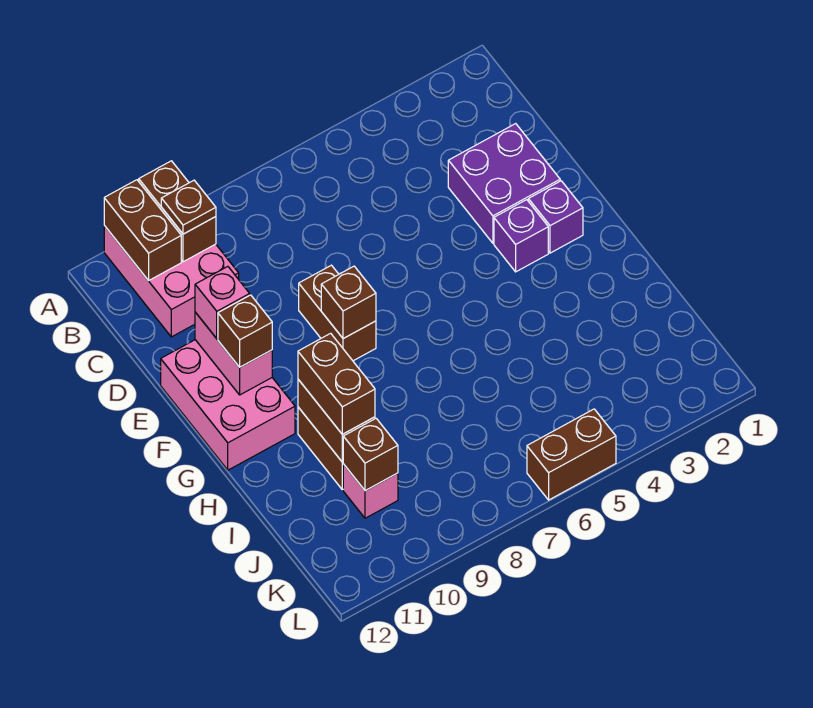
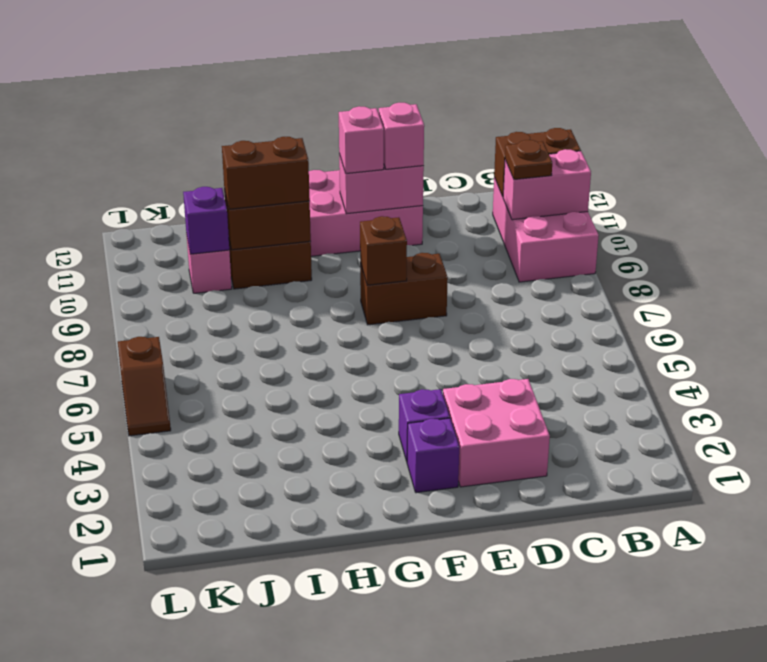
pink 2x3 brick [104,226,239,337] -> pink 2x3 brick turned to [493,177,599,282]
brown 1x2 brick [139,161,216,262] -> pink 1x2 brick [503,149,591,220]
purple 2x2 brick [448,124,560,243] -> pink 2x2 brick [443,379,550,487]
brown 1x1 brick [218,295,272,367] -> pink 1x1 brick [339,106,384,173]
brown 1x1 brick [343,419,398,491] -> purple 1x1 brick [183,187,229,254]
brown 1x2 brick [527,409,616,500] -> brown 1x2 slope [118,337,171,436]

